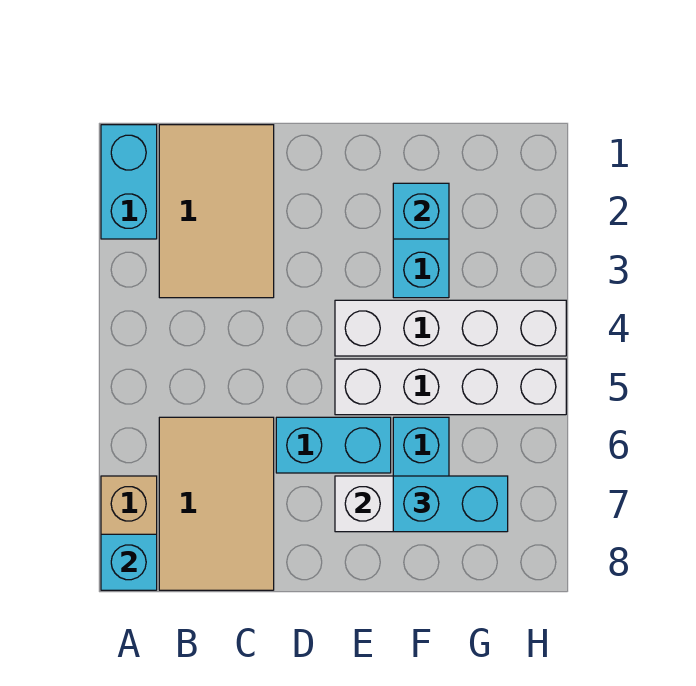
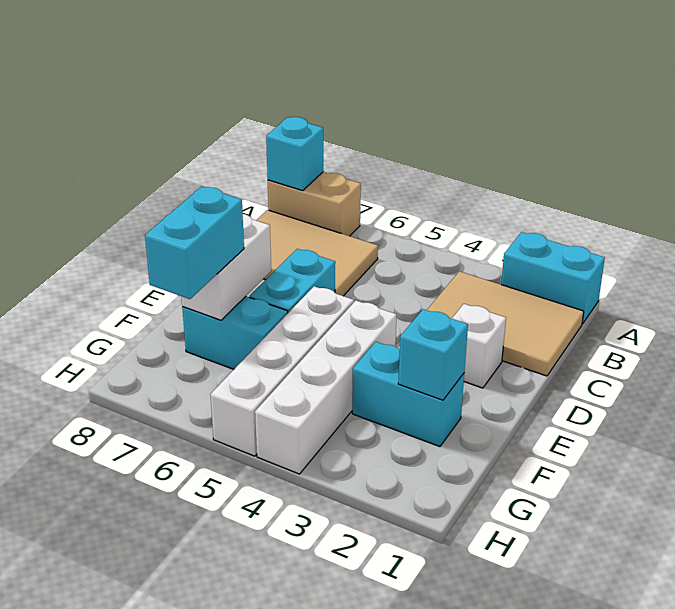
none -> white 1x1 brick [452,304,506,388]

